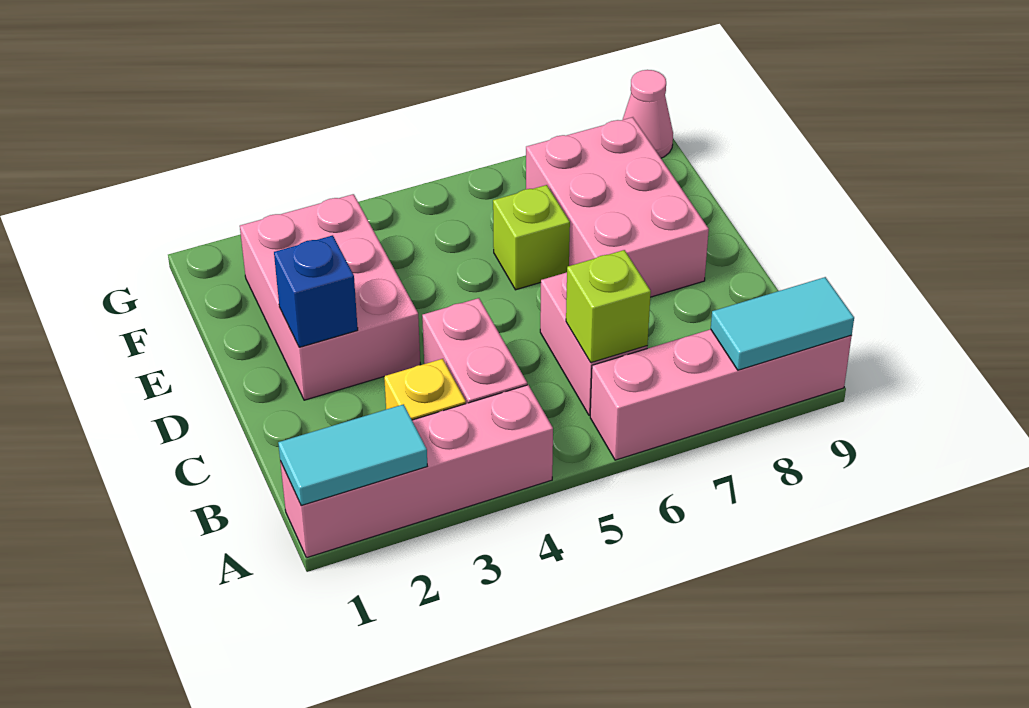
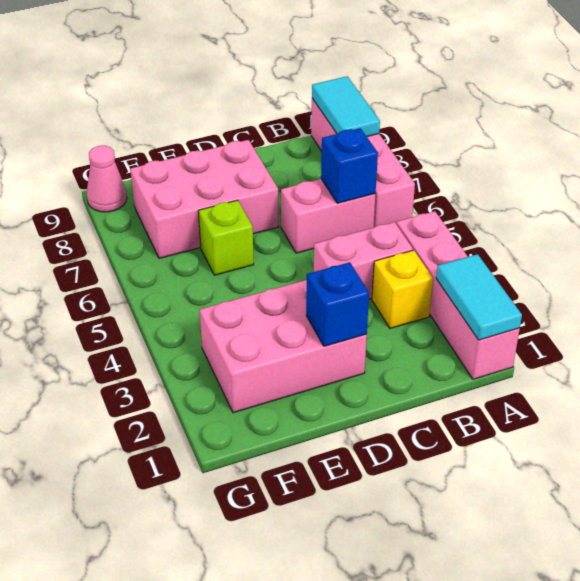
lime 1x1 brick [566,250,651,363] -> blue 1x1 brick [321,128,378,203]

